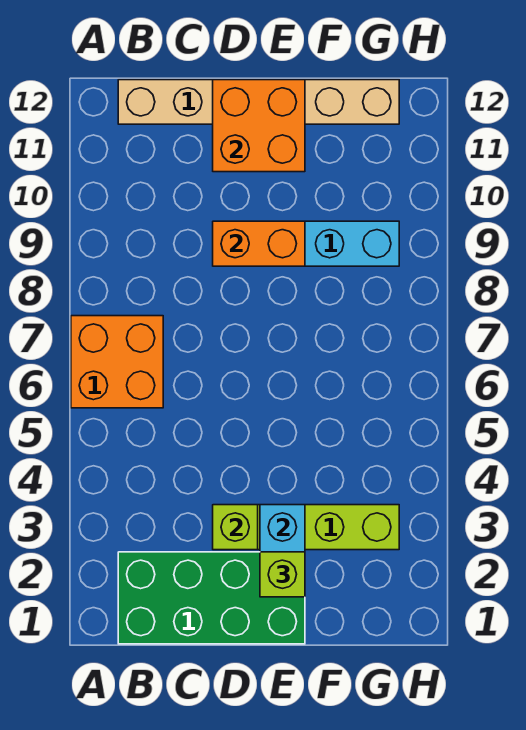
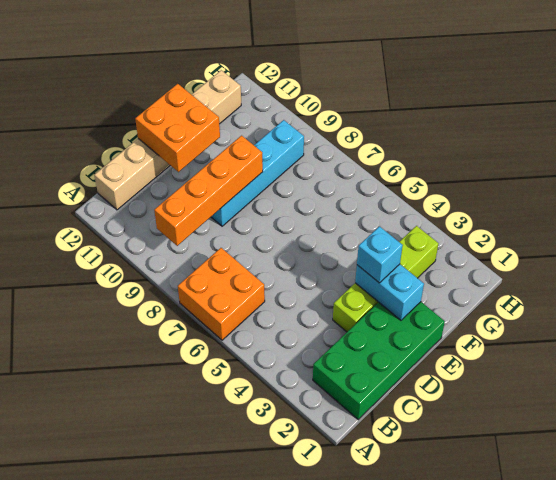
lime 1x1 brick [213,505,258,550] -> none
orange 1x2 brick [213,221,305,266] -> orange 1x4 brick [154,136,263,246]
lime 1x1 brick [260,552,305,597] -> none
none -> cyan 1x1 brick [357,226,403,283]

